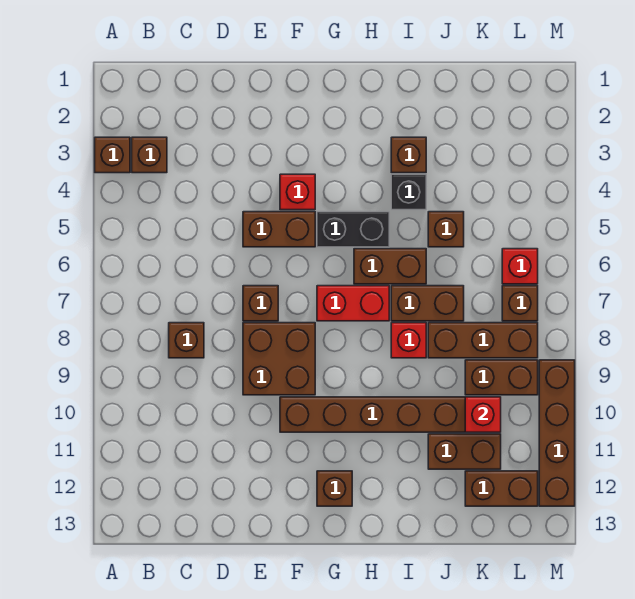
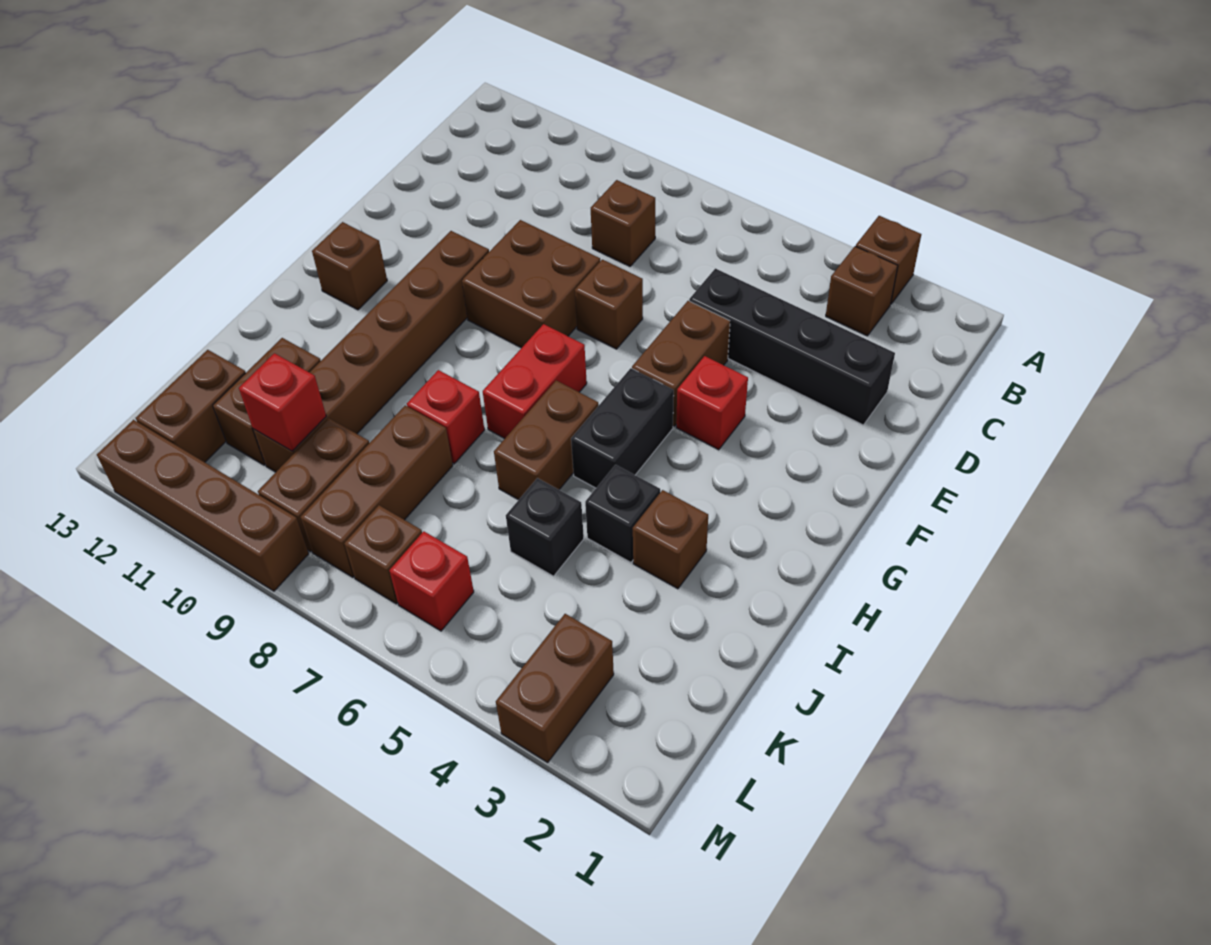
none -> black 1x4 brick [689,268,895,425]
brown 1x2 brick [391,286,464,321] -> brown 1x2 brick moved to [496,614,614,762]
brown 1x1 brick [428,212,464,247] -> black 1x1 brick [506,478,584,576]

